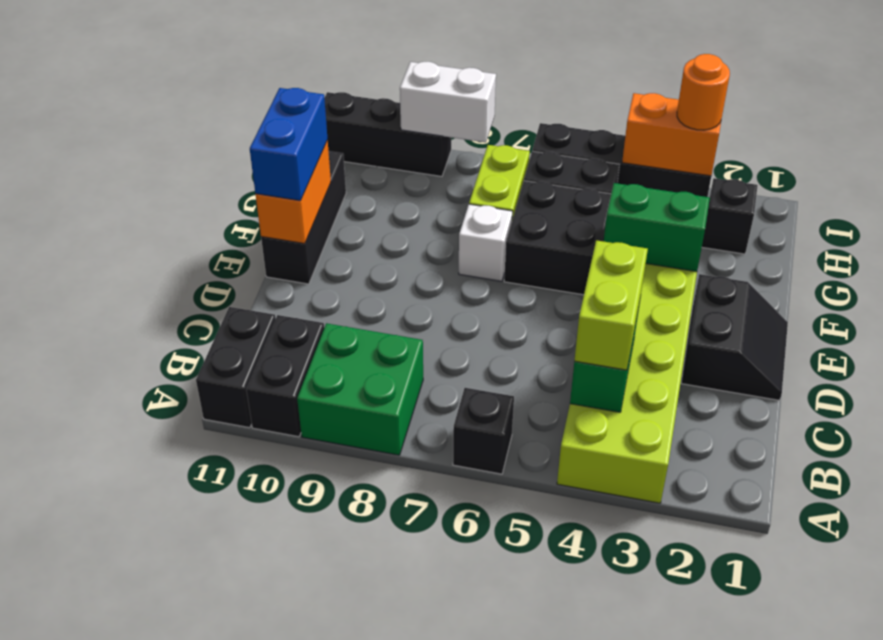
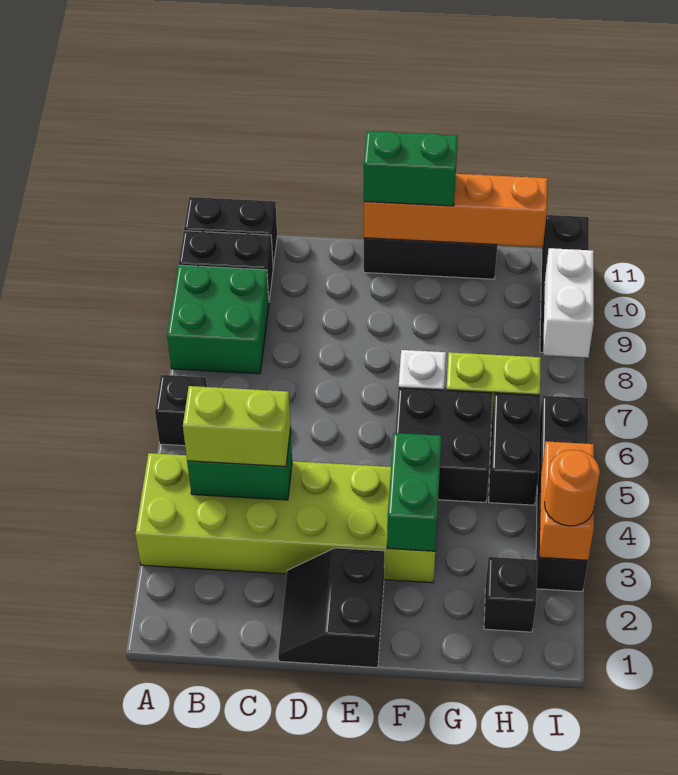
black 2x2 slope [681,274,788,400] -> black 2x2 slope turned to [278,548,384,668]
orange 1x2 brick [256,140,331,244] -> orange 1x4 brick [364,174,548,247]
blue 1x2 brick [250,88,328,201] -> green 1x2 brick [364,131,458,206]

